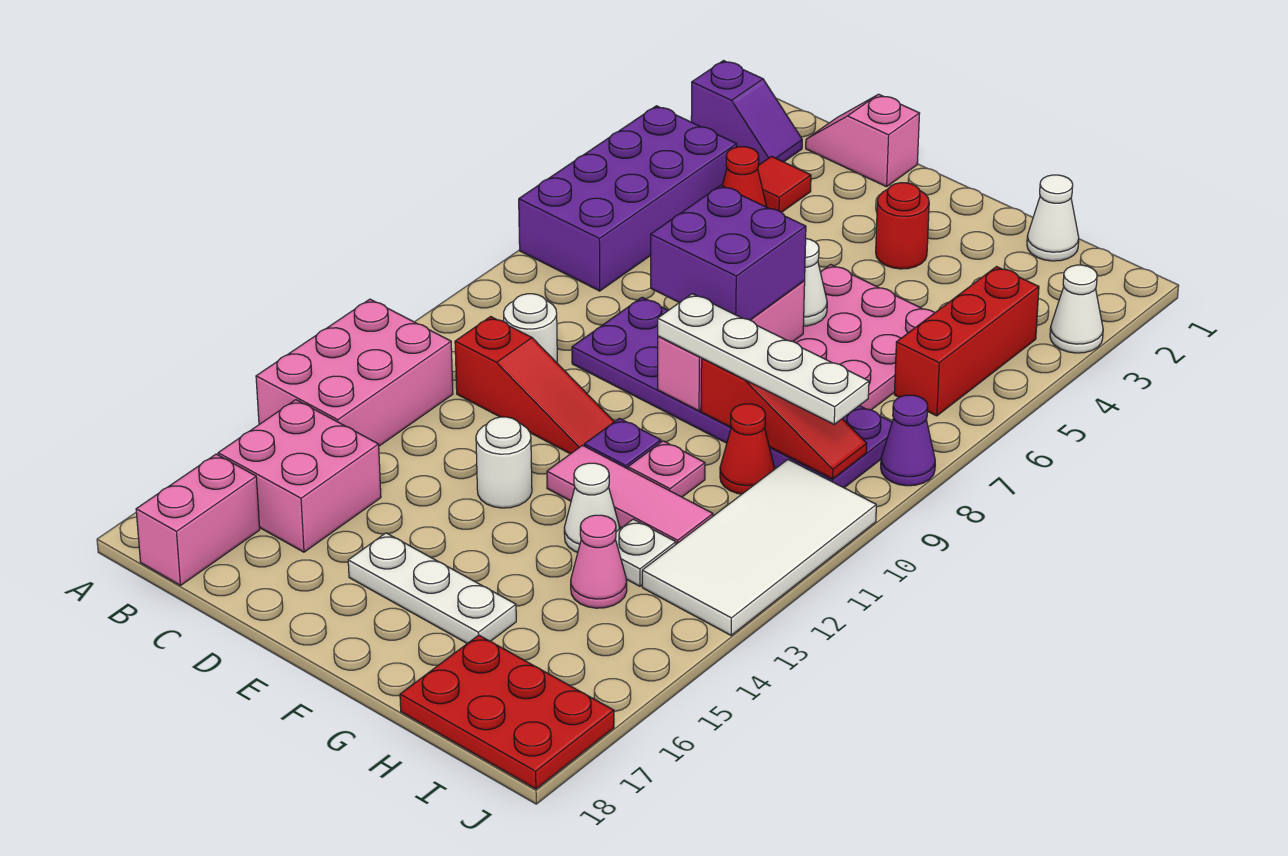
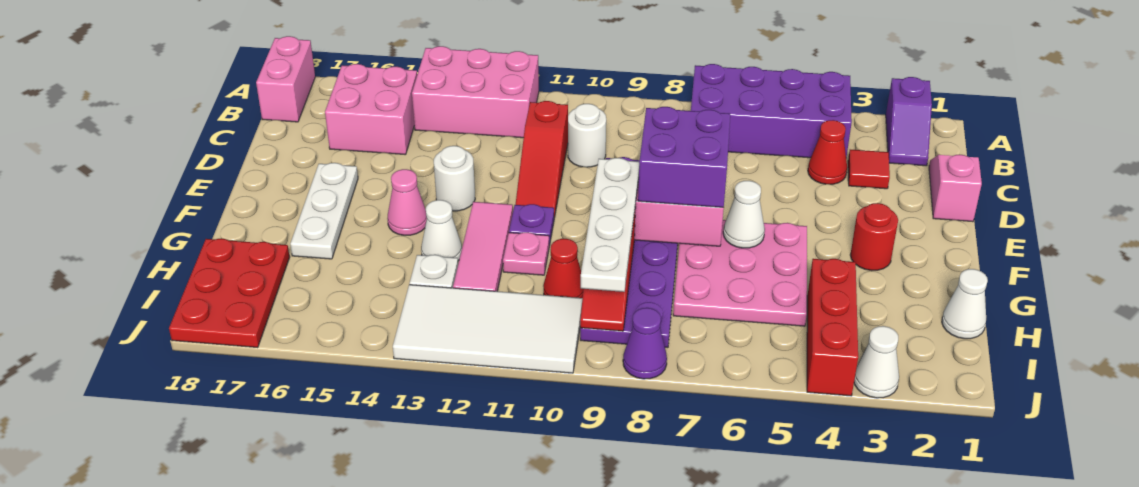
pink 1x2 brick [136,454,260,585] -> pink 1x2 brick turned to [256,36,315,122]
pink 1x1 cone [571,515,627,608] -> pink 1x1 cone moved to [387,169,427,235]
red 1x3 brick [894,267,1039,416] -> red 1x3 brick turned to [807,259,858,396]

